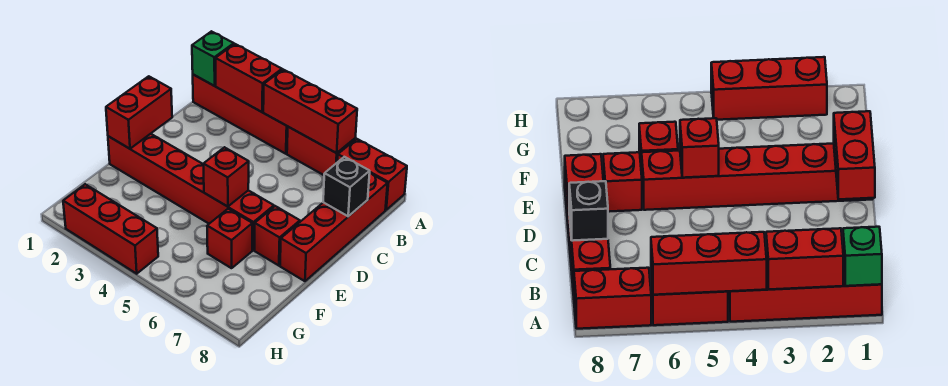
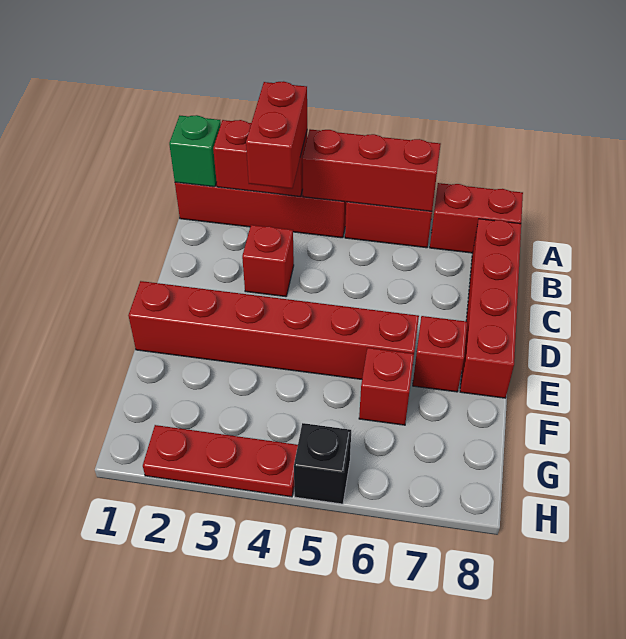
black 1x1 brick [323,157,370,216] -> black 1x1 brick moved to [294,423,351,504]
red 1x2 brick [106,76,172,149] -> red 1x2 brick moved to [246,81,307,189]
red 1x1 brick [204,147,249,207] -> red 1x1 brick moved to [242,225,294,297]
red 1x3 brick [63,184,158,274] -> red 1x3 plate [143,425,298,497]

